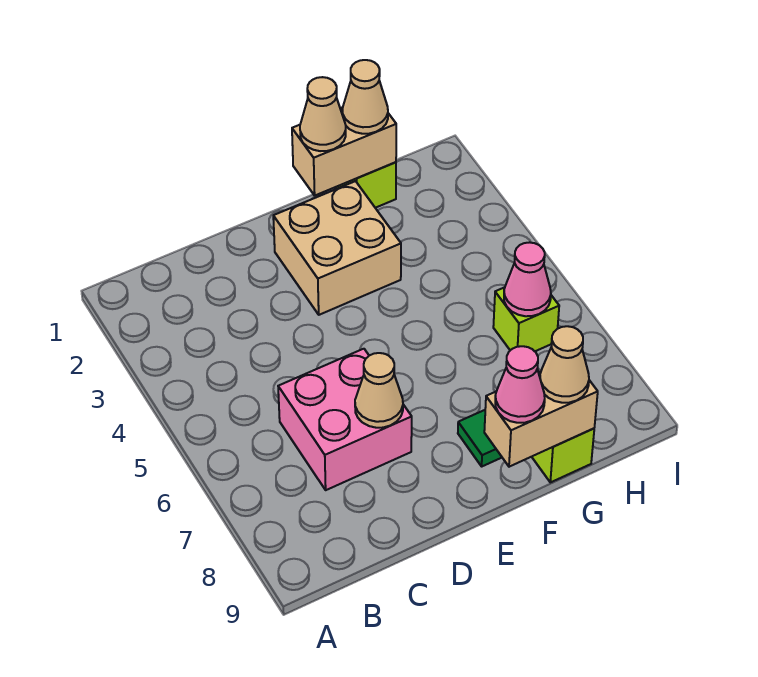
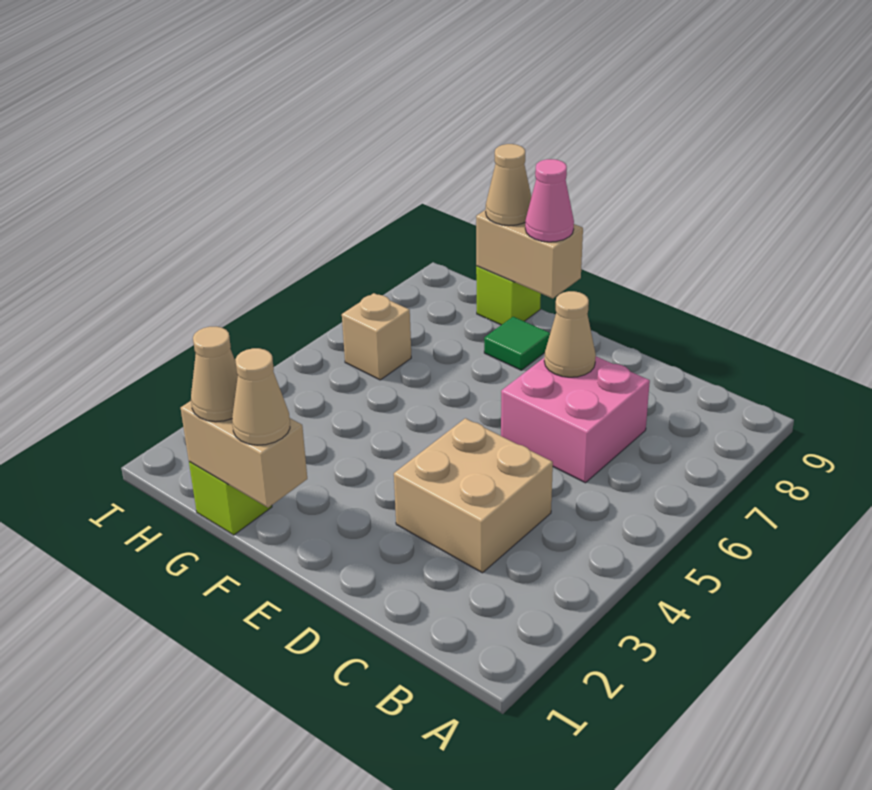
tan 2x2 brick [273,181,401,315] -> tan 2x2 brick moved to [394,418,553,573]
lime 1x1 brick [493,287,559,351] -> tan 1x1 brick [342,293,411,380]
pink 1x1 cone [504,242,551,316] -> none

